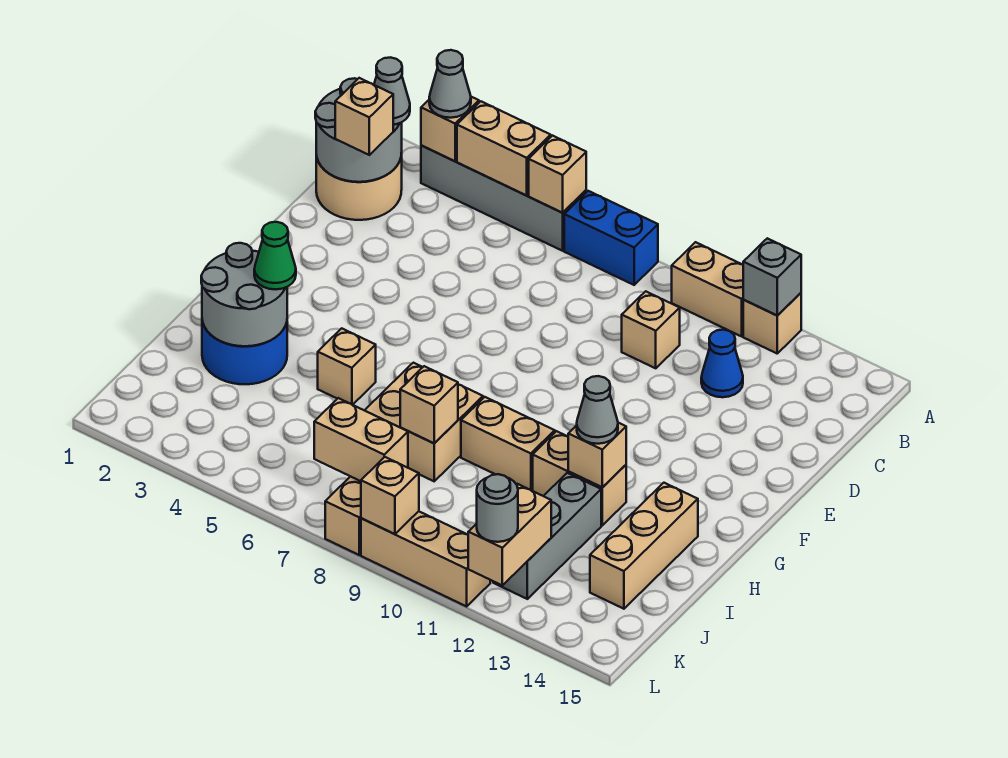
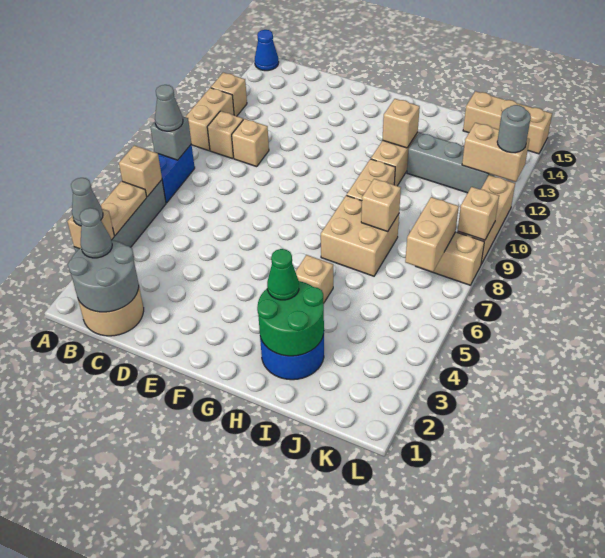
tan 1x2 brick [457,101,551,196] -> tan 1x2 plate [101,181,147,235]
grey 1x1 brick [743,238,801,316] -> grey 1x1 brick moved to [150,116,191,160]
tan 1x1 brick [335,78,393,155] -> tan 1x1 brick moved to [207,111,243,159]
blue 1x1 cone [701,330,743,397] -> blue 1x1 cone moved to [255,30,279,71]
grey 2x2 round brick [201,243,287,346] -> green 2x2 round brick [257,281,324,356]
grey 1x1 cone [577,376,618,444] -> grey 1x1 cone moved to [155,85,183,131]
tan 1x3 brick [590,483,698,609] -> tan 1x3 brick moved to [463,91,552,154]

